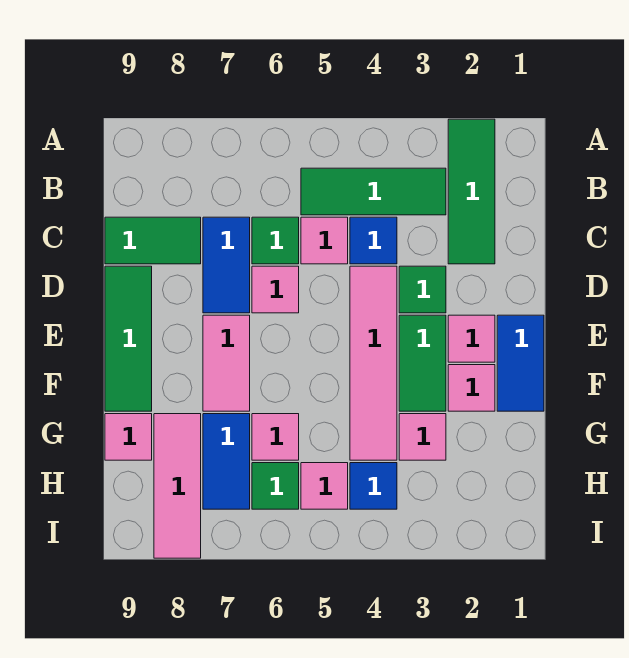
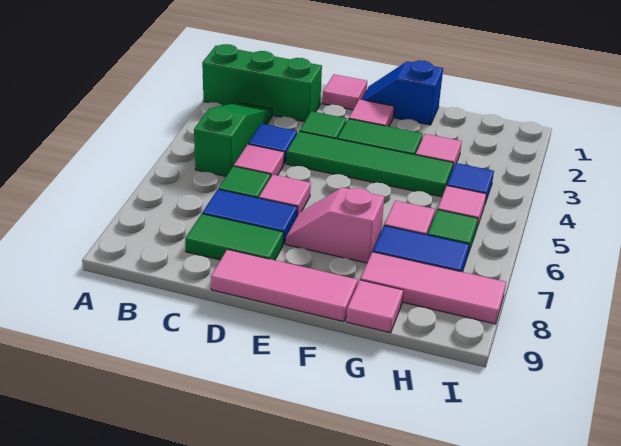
green 1x3 tile [448,119,495,264] -> green 1x3 brick [202,44,322,122]
green 1x3 tile [301,168,446,215] -> green 1x3 slope [194,102,272,176]
green 1x2 tile [105,217,201,264] -> green 1x2 tile turned to [185,214,283,260]
pink 1x4 tile [350,266,397,460] -> green 1x4 tile [286,131,453,197]
green 1x3 tile [105,266,152,411] -> pink 1x3 tile [211,249,358,322]
blue 1x2 tile [497,315,544,411] -> blue 1x2 slope [362,60,443,125]
pink 1x2 tile [203,315,250,411] -> pink 1x2 slope [286,187,384,263]
pink 1x1 tile [448,365,495,411] -> pink 1x1 tile moved to [323,74,367,110]

